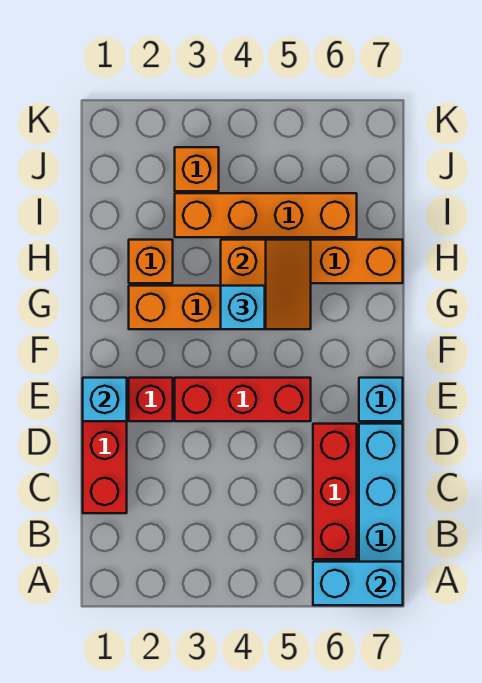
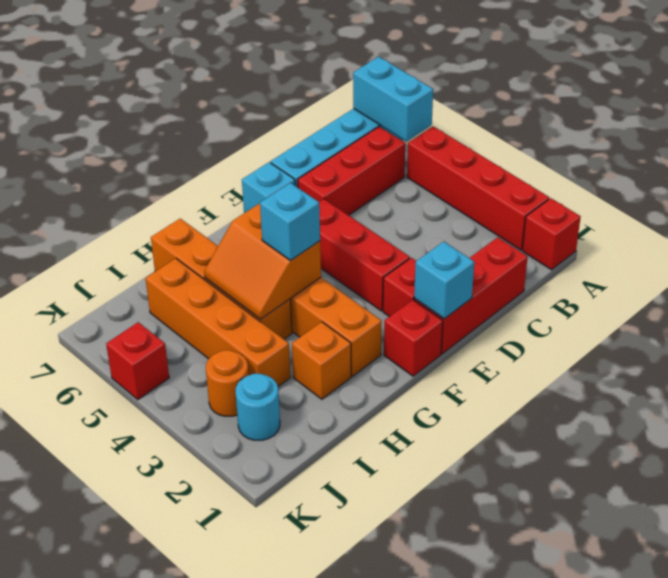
none -> red 1x1 brick [522,198,581,270]
none -> red 1x4 brick [407,126,549,250]
none -> red 1x1 brick [384,300,443,376]
orange 2x2 slope [221,240,311,329] -> orange 2x2 slope turned to [204,203,321,319]
none -> cyan 1x1 round brick [236,374,280,440]
orange 1x1 brick [175,147,219,191] -> orange 1x1 round brick [206,350,249,416]
none -> red 1x1 brick [106,322,169,400]

